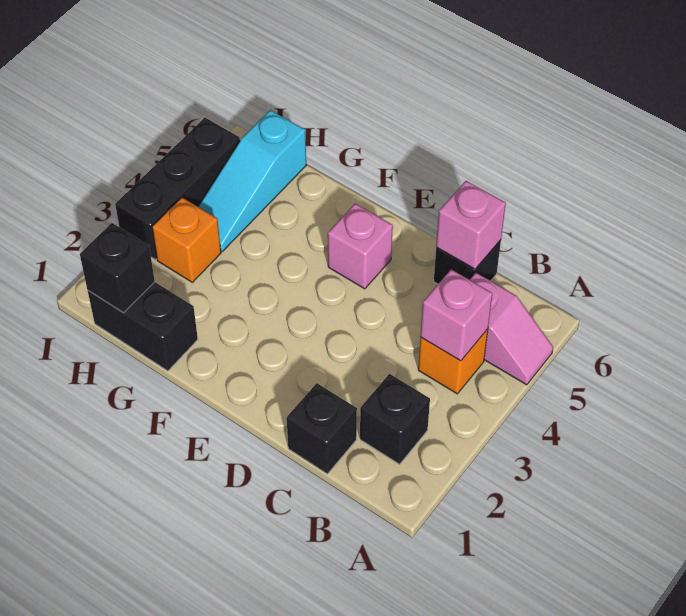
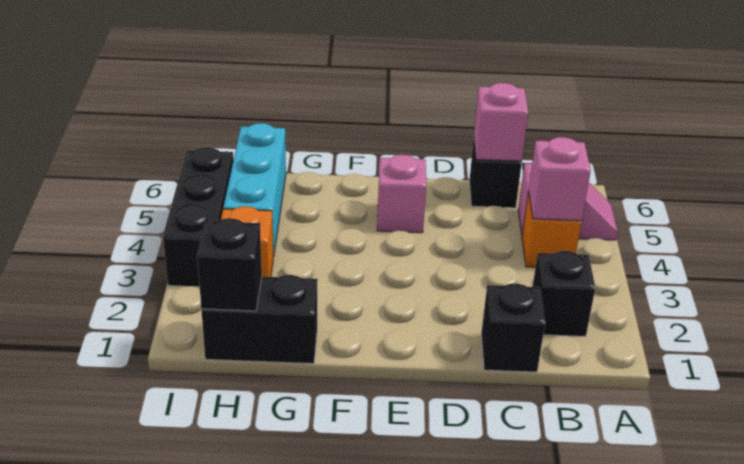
cyan 1x3 slope [198,110,306,251] -> cyan 1x3 brick [223,123,286,257]

